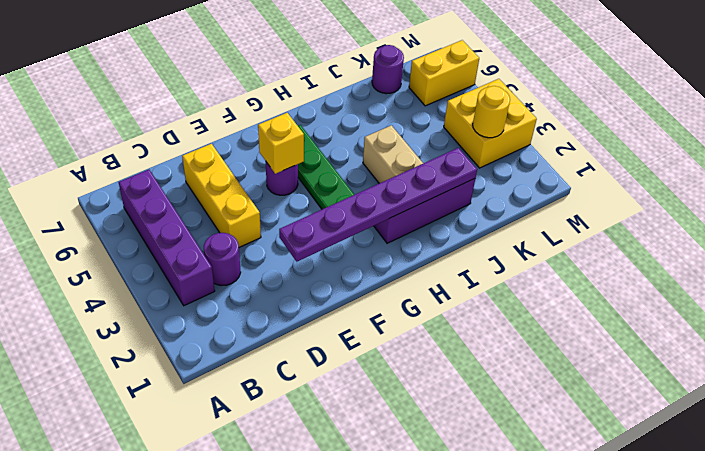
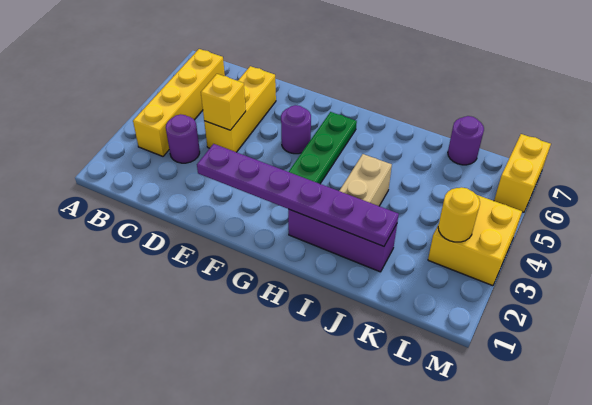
purple 1x4 brick [119,170,215,306] -> yellow 1x4 brick [133,49,225,156]
yellow 1x1 brick [258,113,304,174] -> yellow 1x1 brick moved to [201,74,246,130]
yellow 1x2 brick [409,40,479,106] -> yellow 1x2 brick turned to [494,134,551,212]

